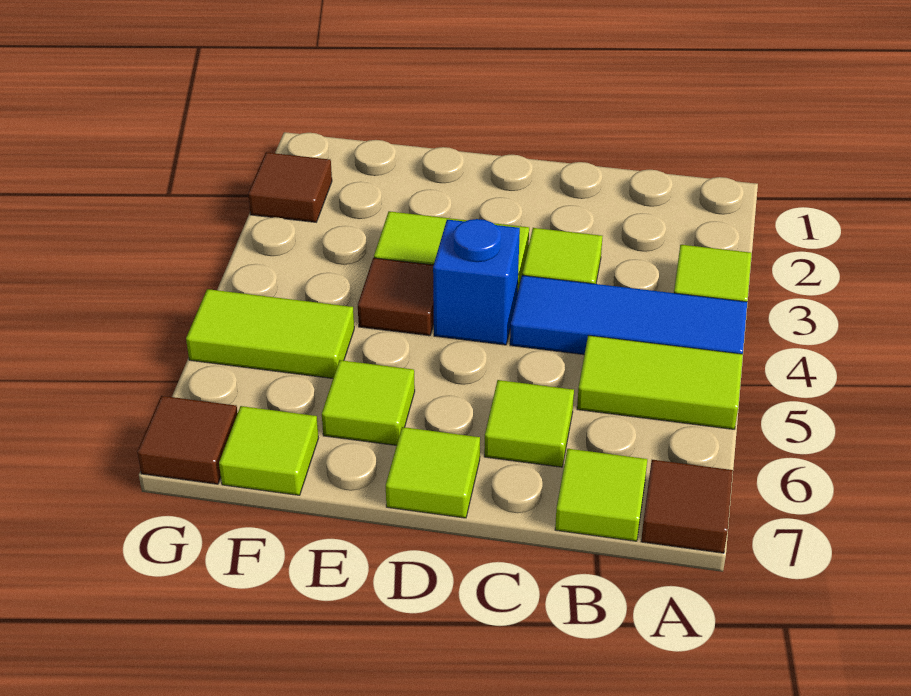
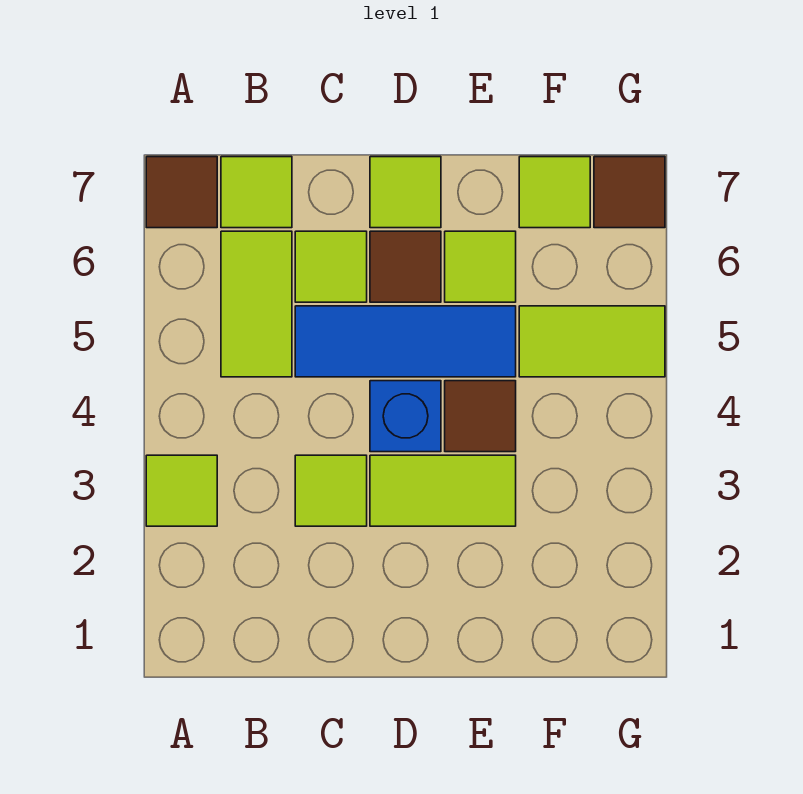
blue 1x3 tile [510,275,747,355] -> blue 1x3 tile moved to [295,306,516,377]
lime 1x2 tile [577,335,743,429] -> lime 1x2 tile turned to [221,231,292,377]
brown 1x1 tile [248,152,332,222] -> brown 1x1 tile moved to [370,231,441,302]

